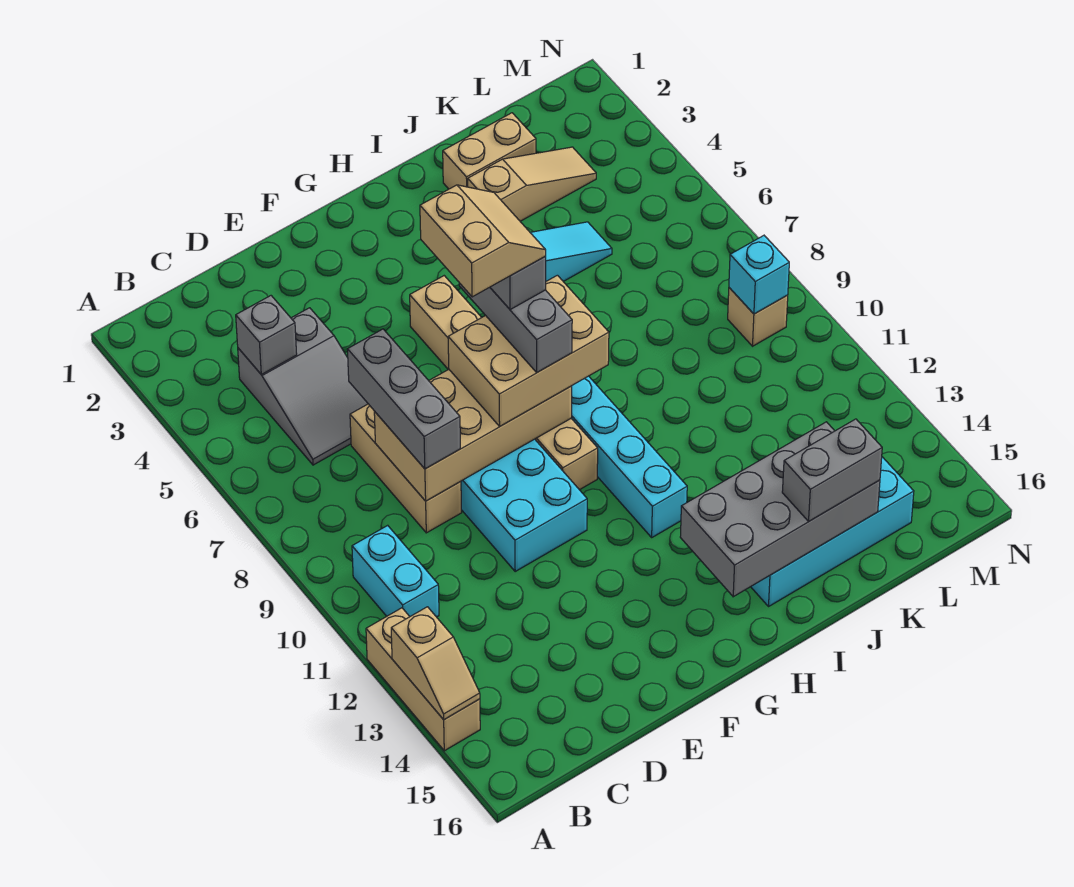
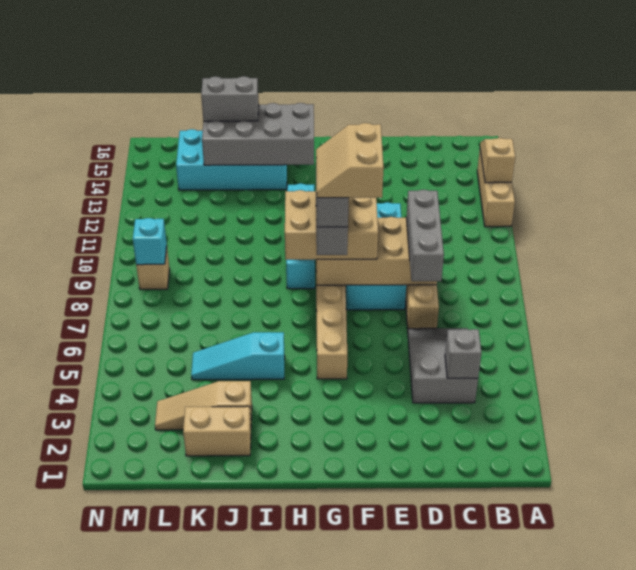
cyan 1x2 brick [352,525,439,617] -> none

